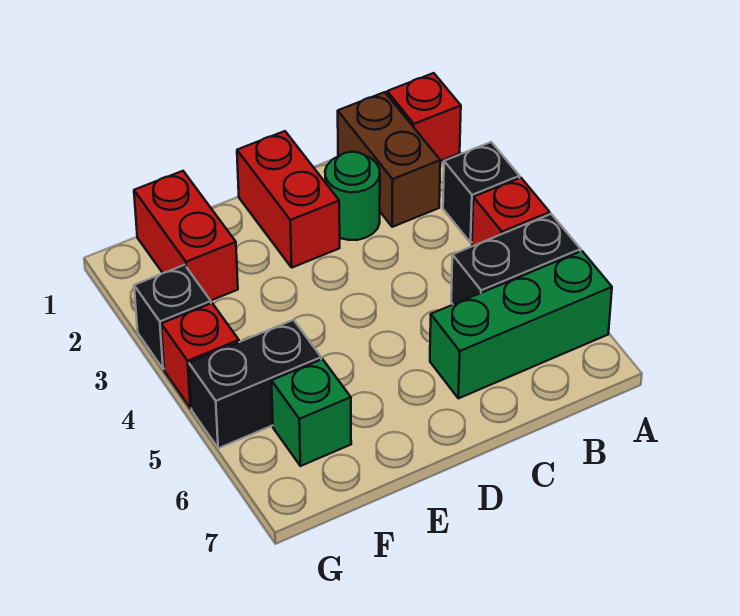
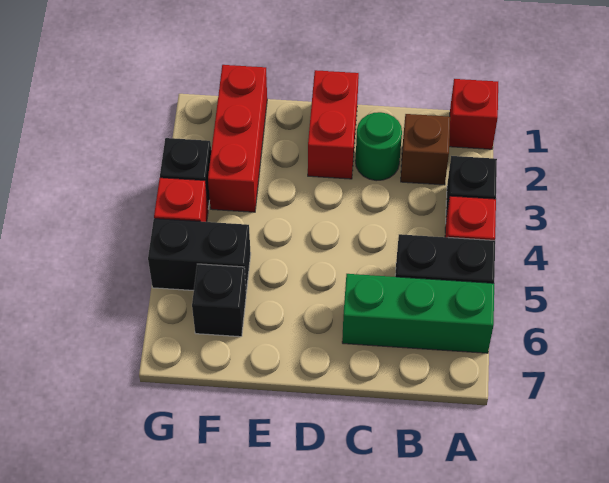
brown 1x2 brick [338,92,440,227] -> brown 1x1 brick [401,114,450,185]
red 1x2 brick [134,171,238,301] -> red 1x3 brick [208,65,267,212]
green 1x1 brick [272,359,351,466] -> black 1x1 brick [192,264,246,337]

